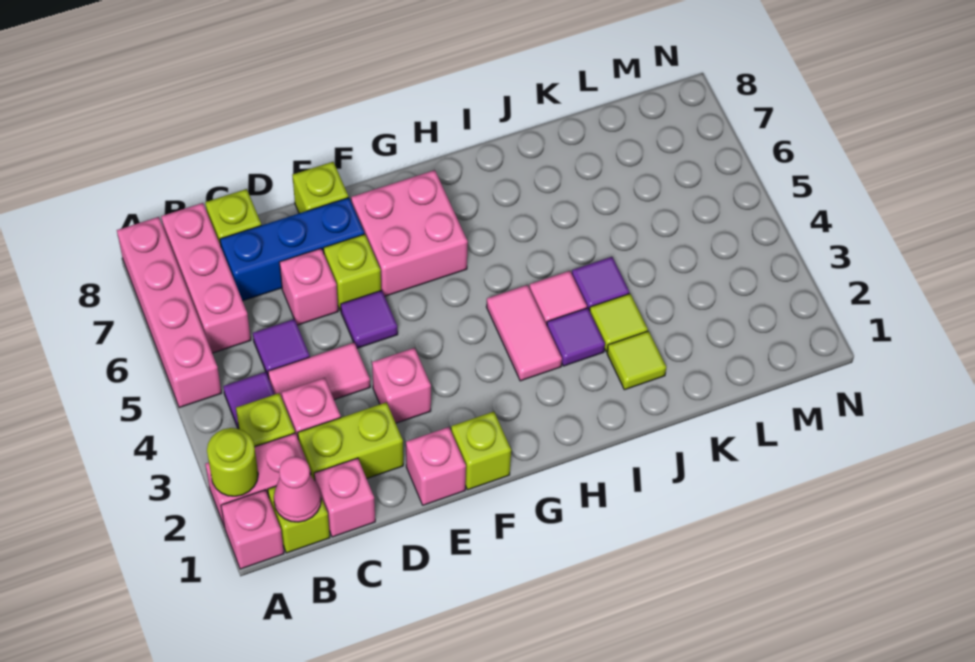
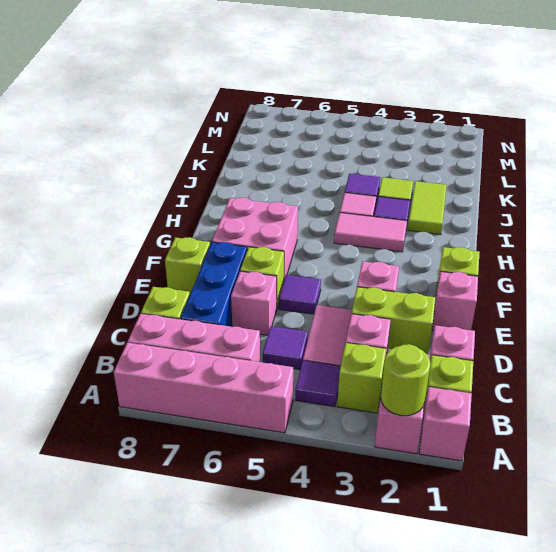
pink 1x1 cone [274,457,321,522] -> none
lime 1x2 brick [298,402,403,480] -> lime 1x2 brick turned to [352,287,436,354]
lime 1x1 tile [607,331,666,390] -> lime 1x2 tile [408,181,447,234]

